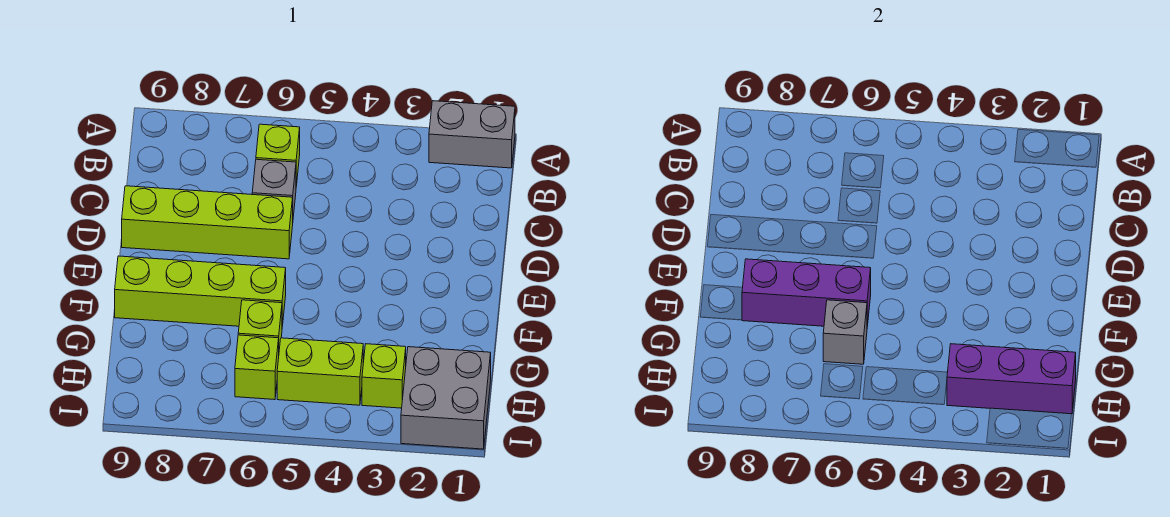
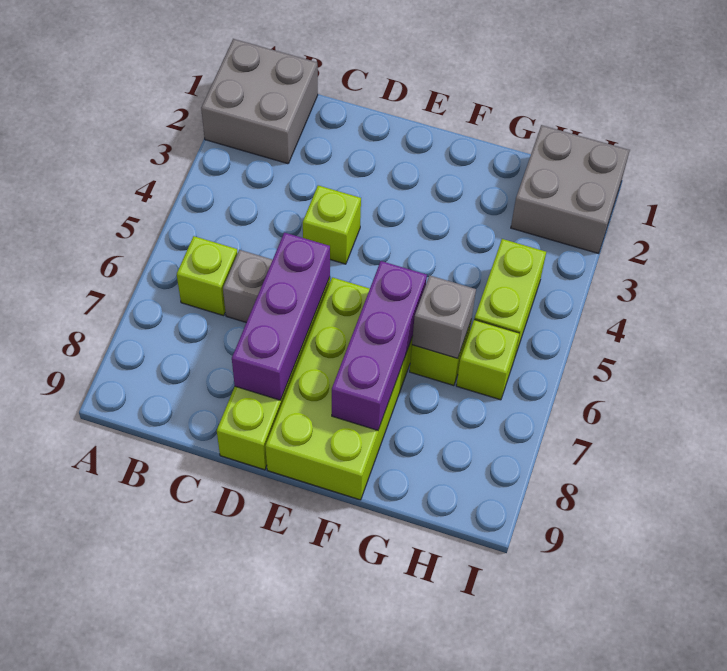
grey 1x2 brick [429,101,515,168] -> grey 2x2 brick [201,39,318,164]
lime 1x4 brick [115,256,286,326] -> lime 2x4 brick [265,277,413,500]
purple 1x3 brick [947,344,1076,414] -> purple 1x3 brick moved to [232,233,330,400]
lime 1x1 brick [362,344,406,408] -> lime 1x1 brick moved to [303,185,361,264]

